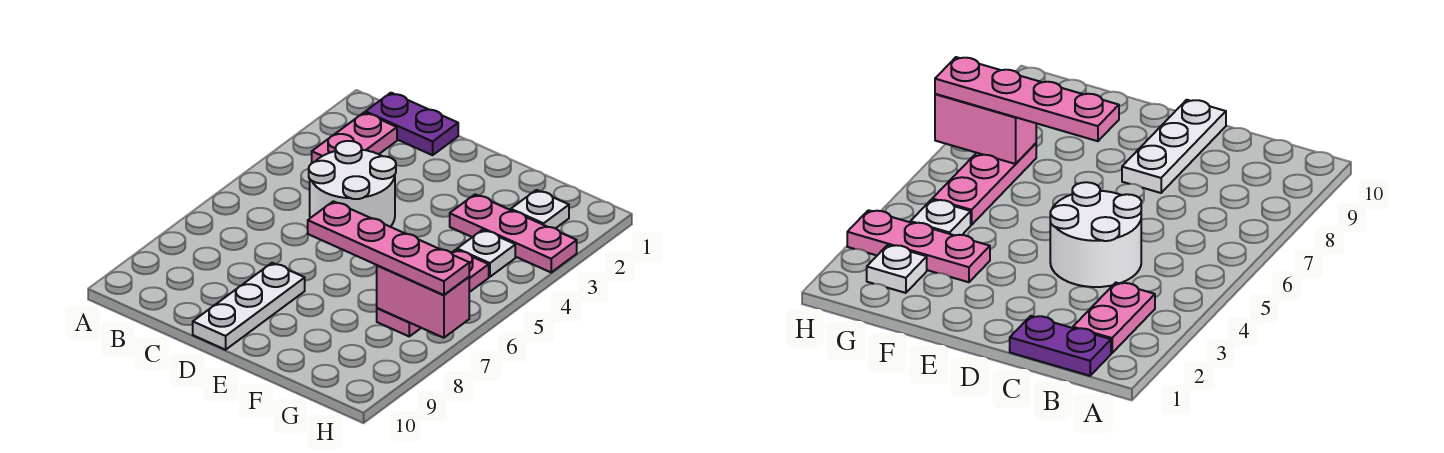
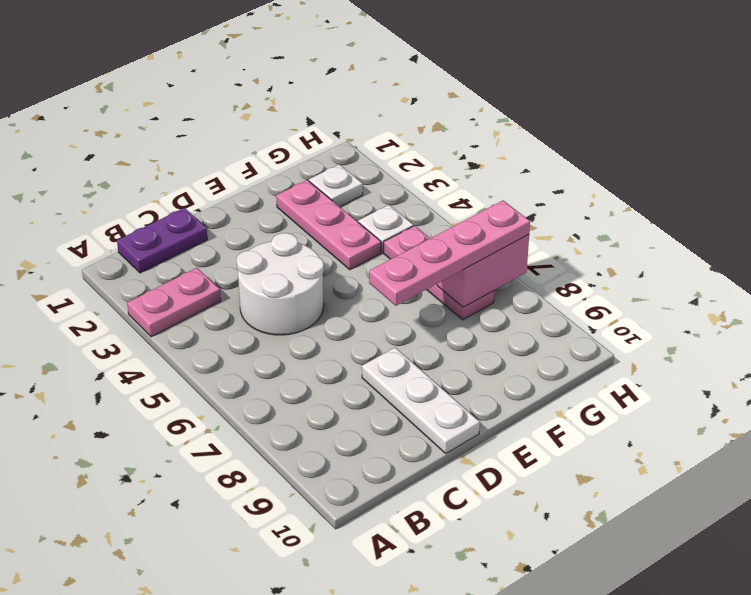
pink 1x2 plate [312,112,397,163] -> pink 1x2 plate turned to [127,268,221,337]
pink 1x3 plate [450,194,577,272] -> pink 1x3 plate turned to [276,180,381,269]

